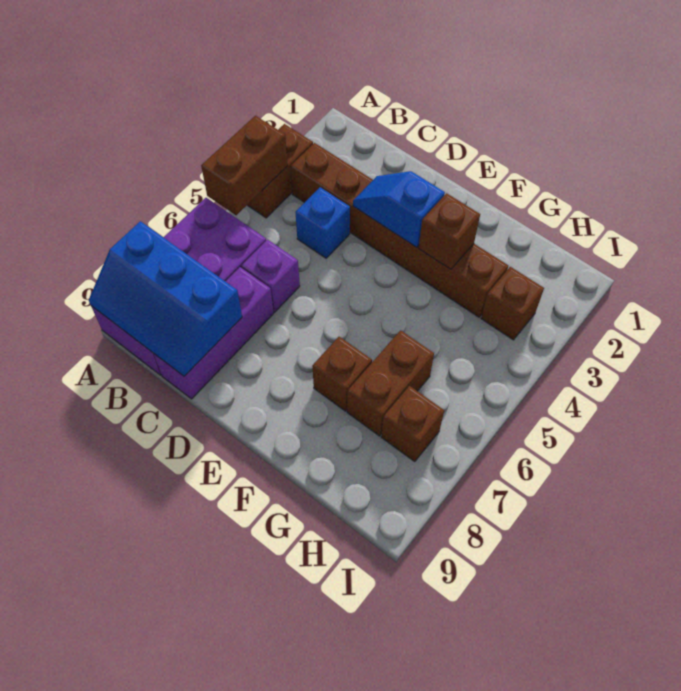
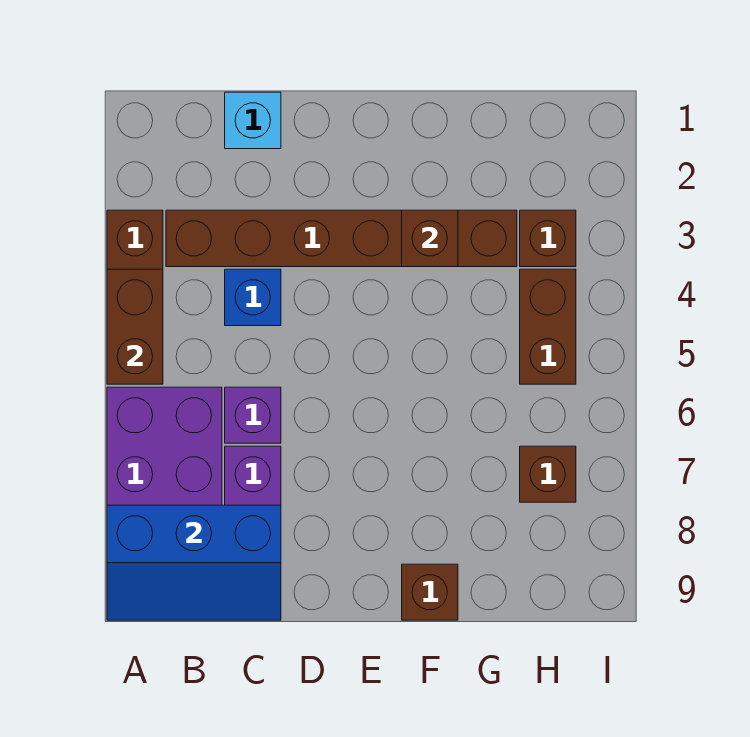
none -> cyan 1x1 brick [225,92,281,149]
blue 1x2 slope [353,171,445,247] -> none
brown 1x1 brick [312,337,372,411] -> brown 1x1 brick moved to [402,564,458,620]
brown 1x2 brick [347,330,434,436] -> brown 1x2 brick moved to [520,269,576,384]

